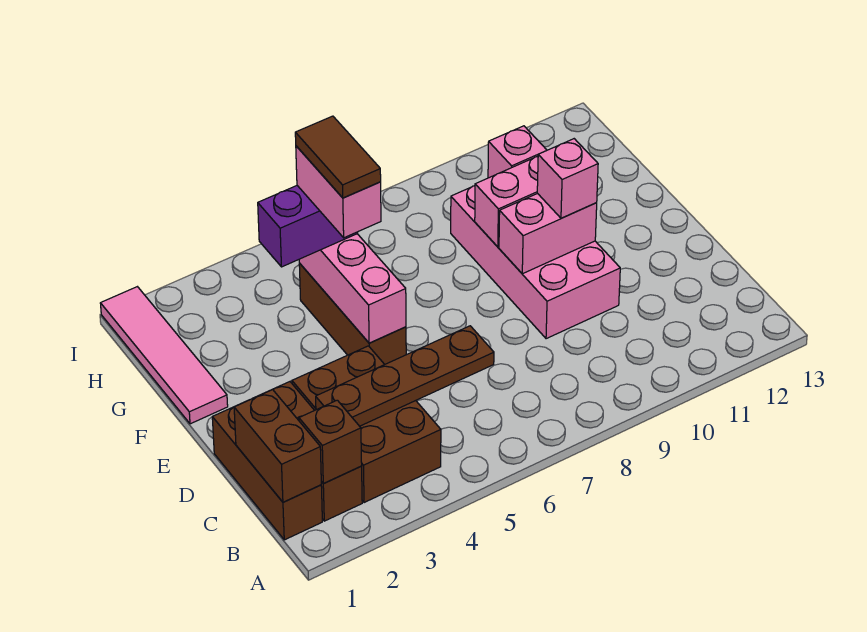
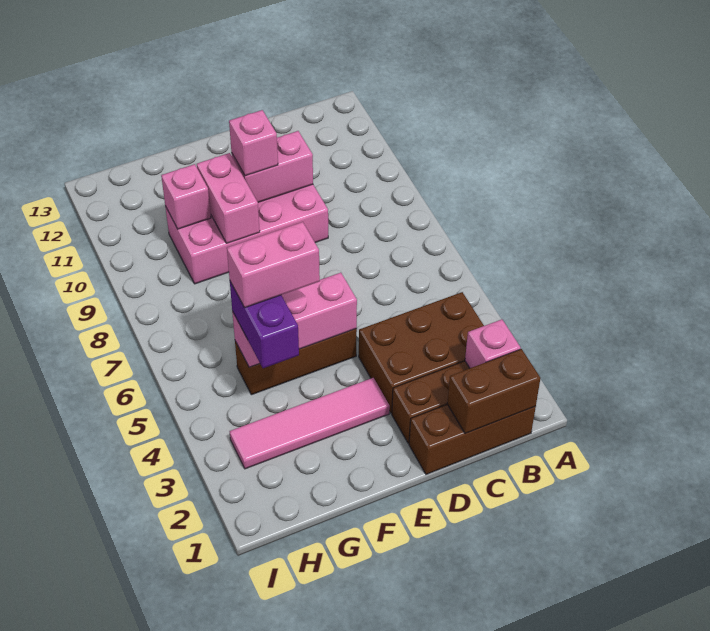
brown 1x1 brick [299,400,362,484] -> pink 1x1 brick [465,319,521,368]
brown 1x4 plate [316,326,494,426] -> none
pink 1x2 brick [499,193,597,274] -> pink 1x2 brick turned to [232,131,313,202]
pink 1x4 tile [100,287,228,424] -> pink 1x4 tile moved to [230,378,390,469]
brown 1x2 tile [295,116,381,198] -> none

